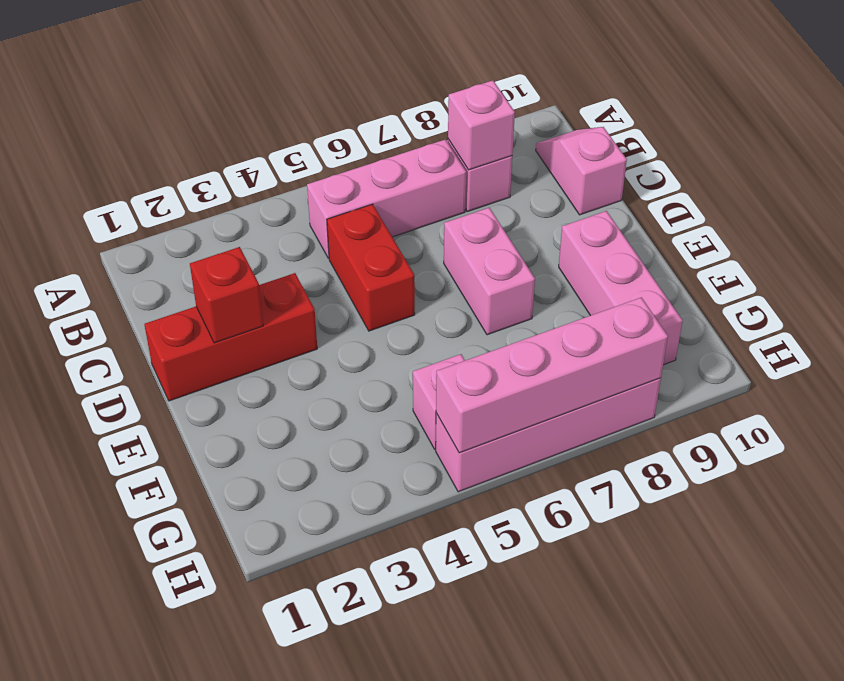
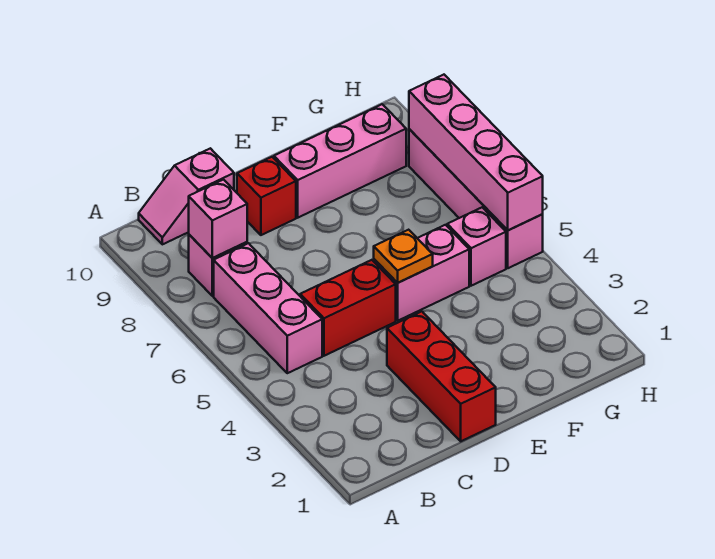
red 1x1 brick [190,247,263,343] -> red 1x1 brick moved to [237,157,296,235]
pink 1x2 brick [444,208,535,335] -> pink 1x2 brick moved to [374,225,469,321]
none -> orange 1x1 plate [374,230,433,283]

